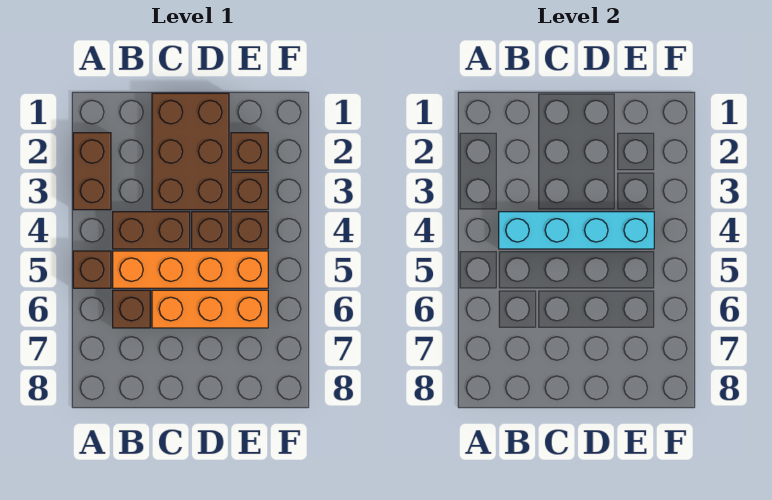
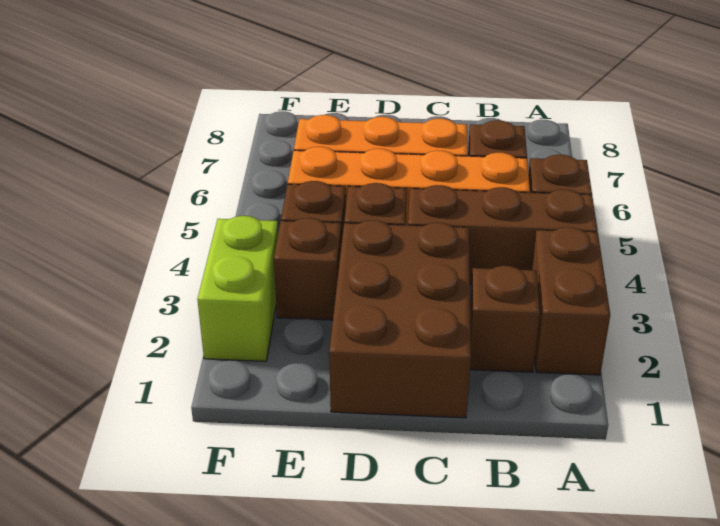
brown 1x2 brick [113,212,190,249] -> brown 1x3 brick [408,185,598,284]
cyan 1x4 brick [499,212,654,249] -> none
brown 1x1 brick [231,133,268,170] -> brown 1x1 brick moved to [470,266,540,372]
none -> lime 1x2 brick [197,216,278,361]

